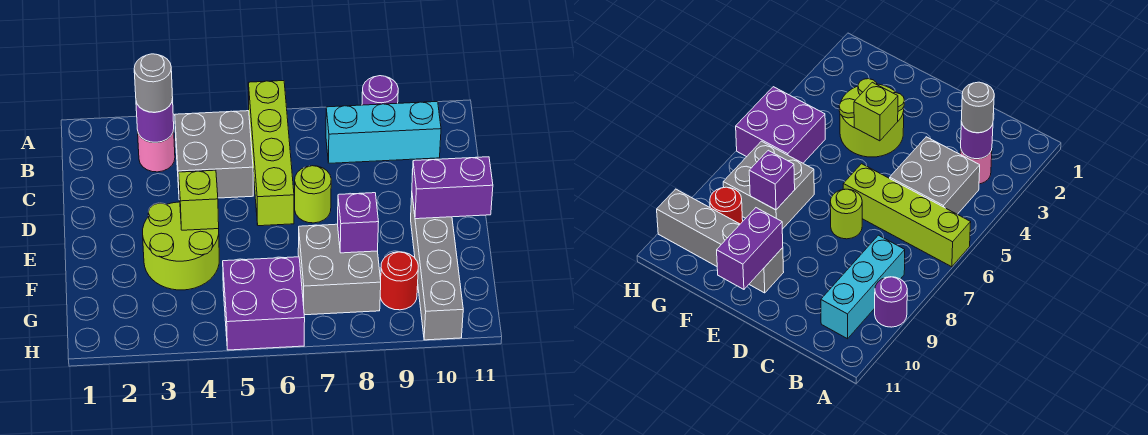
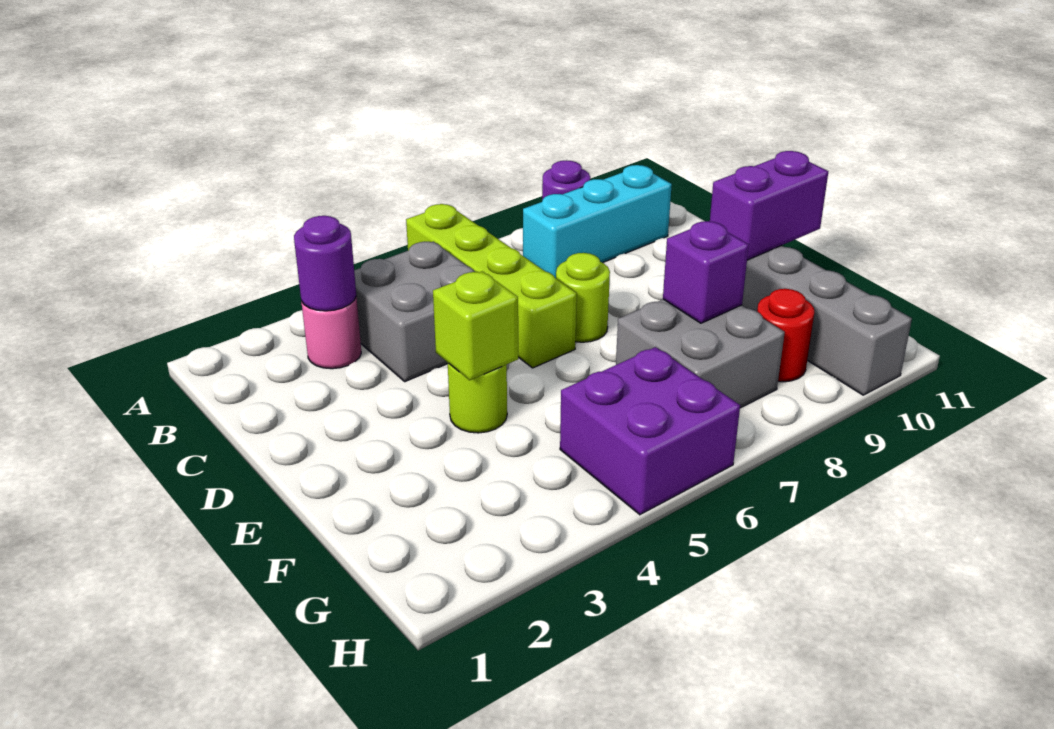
grey 1x1 round brick [134,54,173,112] -> none
lime 2x2 round brick [143,202,219,290] -> lime 1x1 round brick [448,363,507,433]

